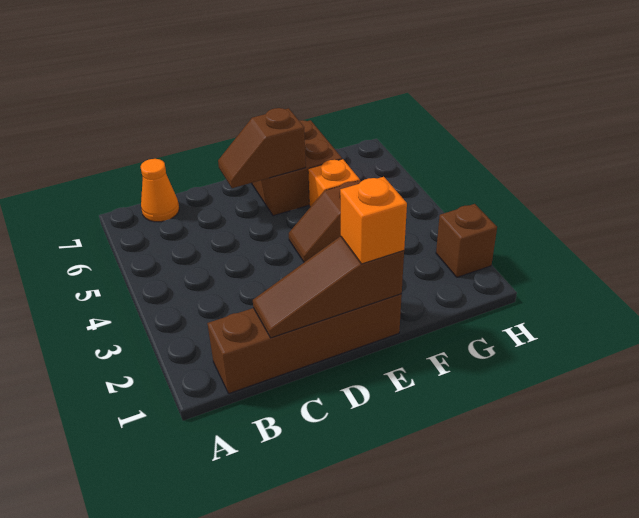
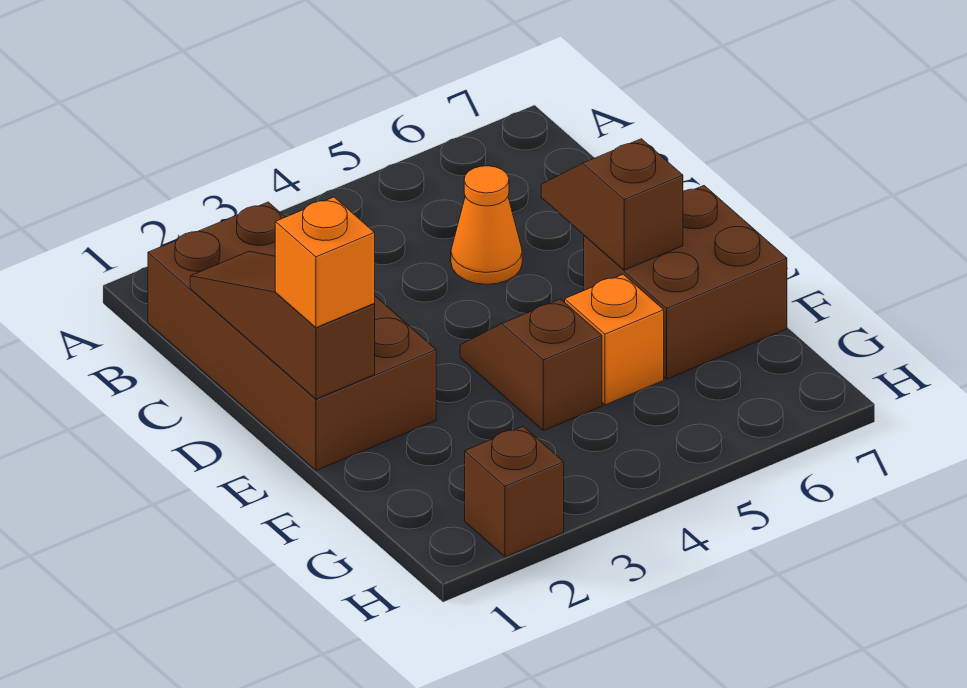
brown 1x4 brick [207,294,402,393] -> brown 2x4 brick [148,202,436,470]
orange 1x1 cone [141,159,179,222] -> orange 1x1 cone moved to [451,166,522,284]

